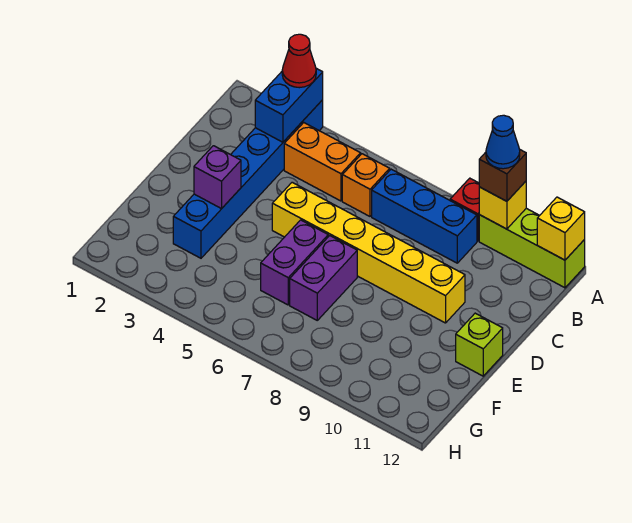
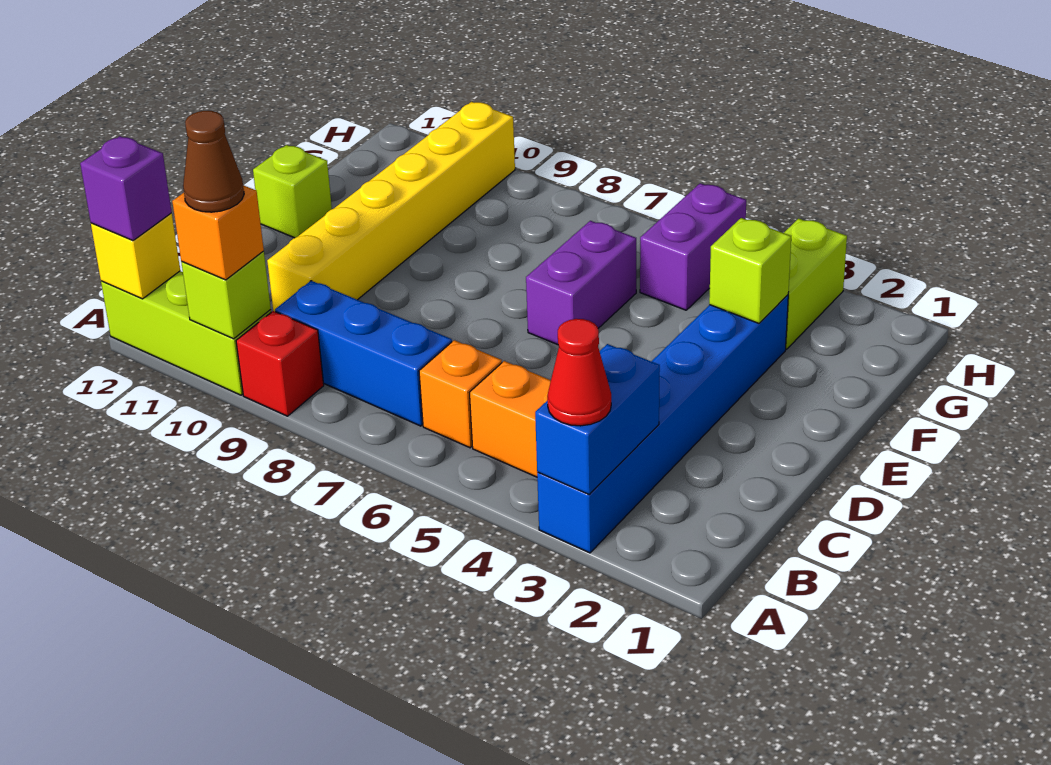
yellow 1x1 brick [479,181,526,229] -> lime 1x1 brick [181,251,271,339]
brown 1x1 brick [479,149,526,201] -> orange 1x1 brick [172,185,264,280]
blue 1x1 cone [486,115,520,169] -> brown 1x1 cone [183,111,244,212]
yellow 1x6 brick [272,182,465,323] -> yellow 1x6 brick turned to [267,102,515,311]
purple 1x1 brick [194,146,241,209] -> purple 1x1 brick moved to [80,136,172,241]
purple 1x2 brick [290,236,357,320] -> purple 1x2 brick moved to [640,183,746,310]
none -> lime 1x1 brick [709,218,791,323]
none -> lime 1x2 brick [784,218,847,349]

